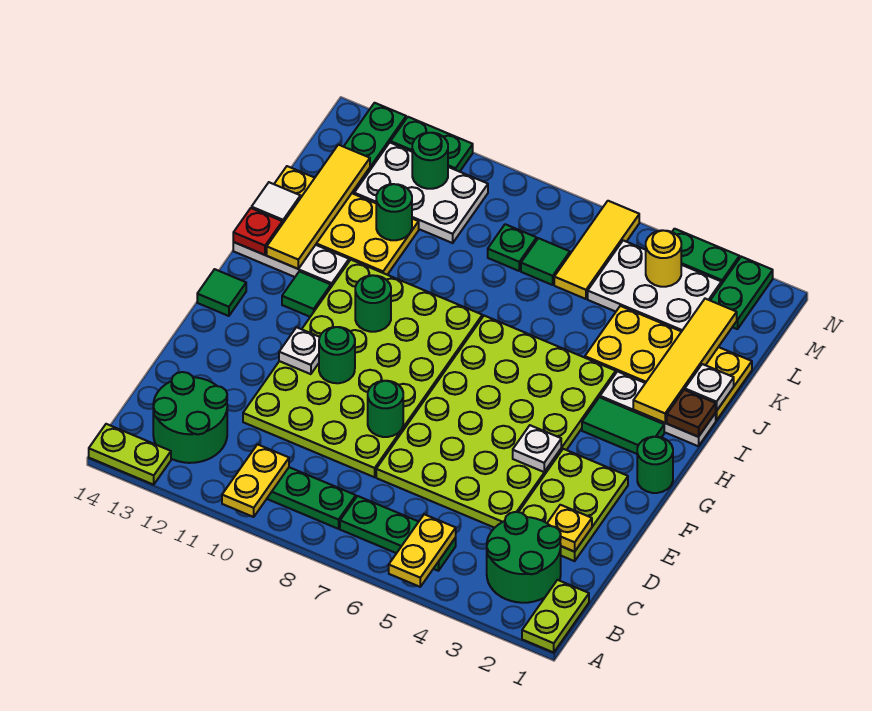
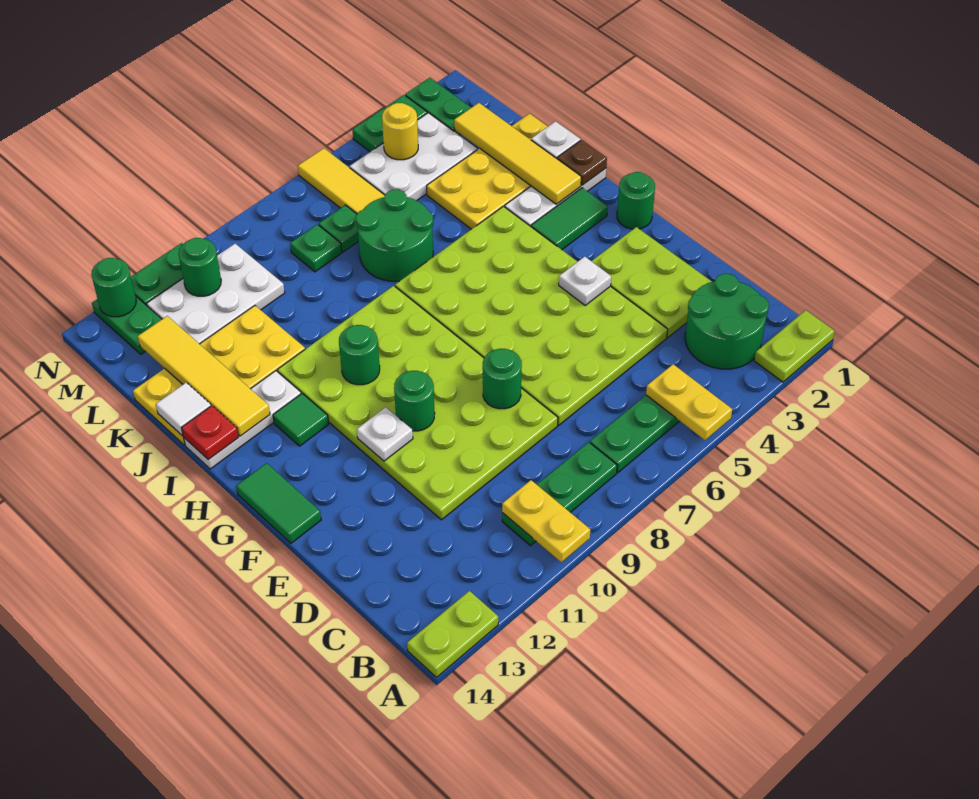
lime 1x2 plate [522,580,589,652] -> lime 1x2 plate turned to [754,310,834,382]
green 2x2 round brick [153,372,227,463] -> green 2x2 round brick moved to [356,190,433,281]
yellow 1x1 plate [547,505,592,552] -> none
green 1x1 tile [197,269,246,316] -> green 1x2 tile [236,463,321,543]
green 1x1 round brick [376,184,412,240] -> green 1x1 round brick moved to [91,258,136,317]
green 1x1 tile [521,238,570,285] -> green 1x1 plate [319,205,359,252]

